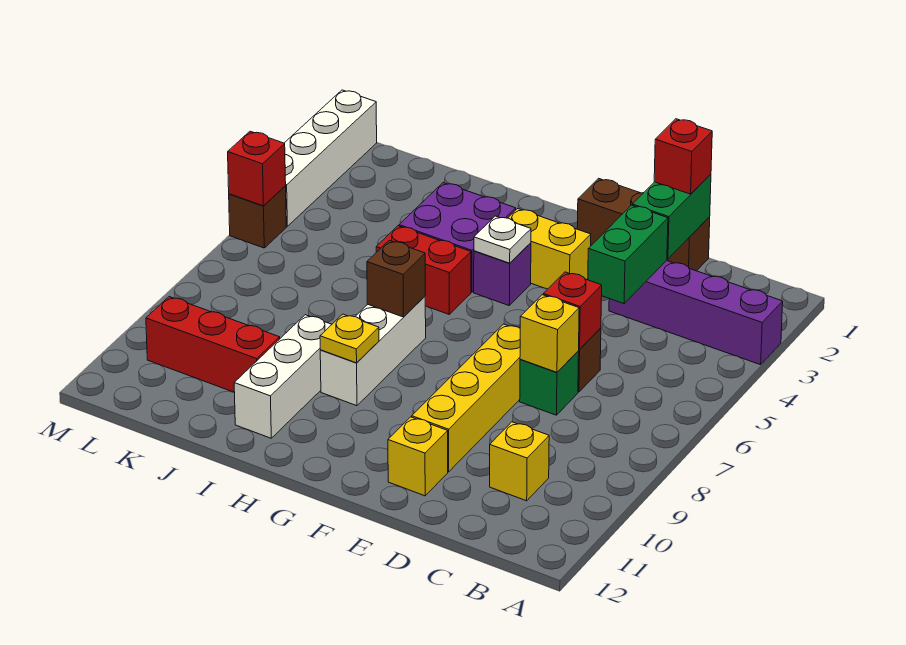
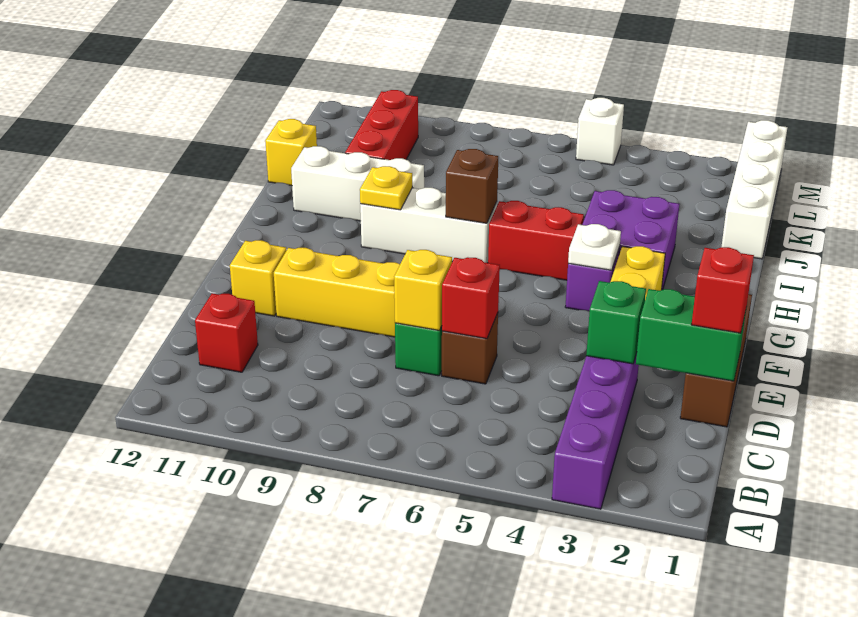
yellow 1x1 brick [490,422,549,501] -> yellow 1x1 brick moved to [265,119,317,186]
green 1x2 brick [588,205,668,304] -> green 1x1 brick [586,281,646,364]
red 1x2 brick [376,226,471,314] -> red 1x2 brick turned to [488,201,584,280]
white 1x4 brick [284,90,377,226] -> white 1x4 brick turned to [722,120,787,259]
brown 1x1 brick [229,186,286,248] -> white 1x1 brick [576,98,624,165]
red 1x1 brick [228,131,286,206] -> red 1x1 brick moved to [195,293,258,372]

